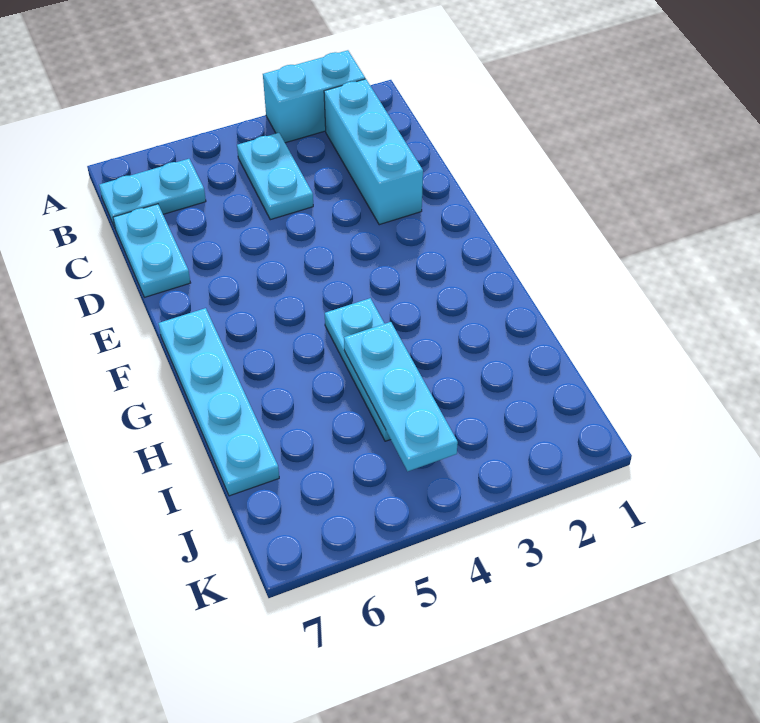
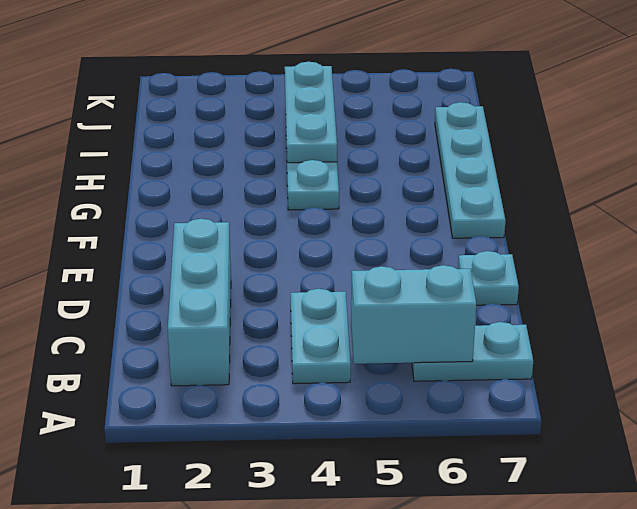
cyan 1x2 brick [263,50,365,143] -> cyan 1x2 brick moved to [351,265,476,364]
cyan 1x2 plate [113,204,190,297] -> cyan 1x1 plate [458,251,519,305]

